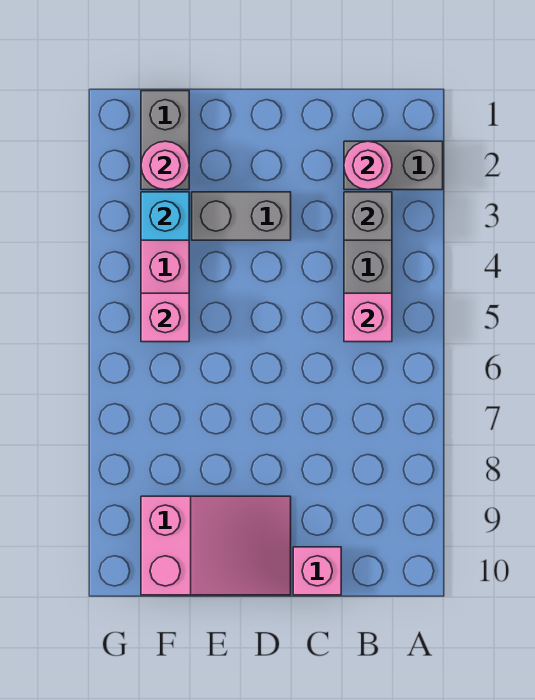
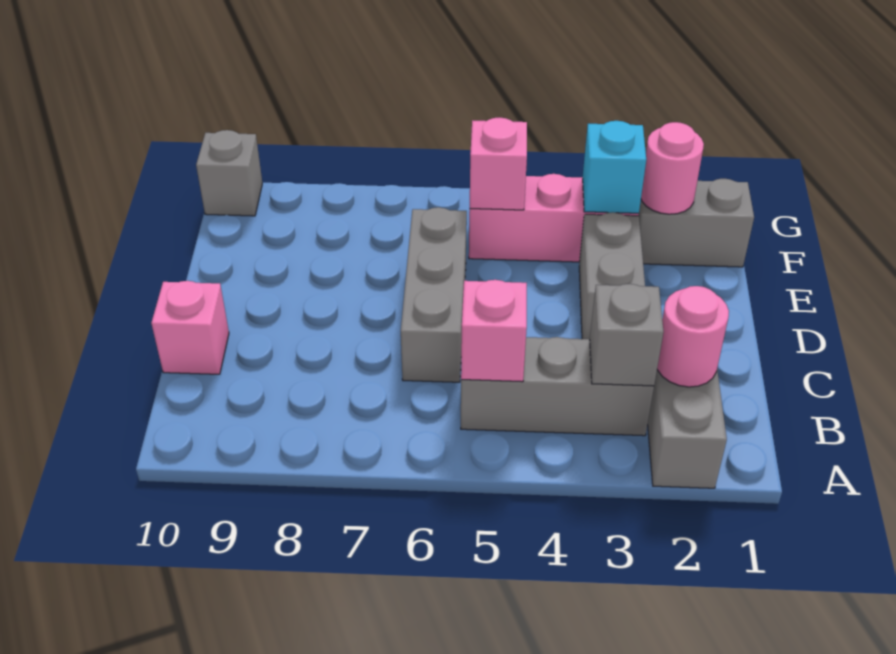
none -> grey 1x3 brick [401,207,467,382]
pink 2x3 slope [141,496,291,595] -> none
none -> grey 1x1 brick [196,130,262,216]

